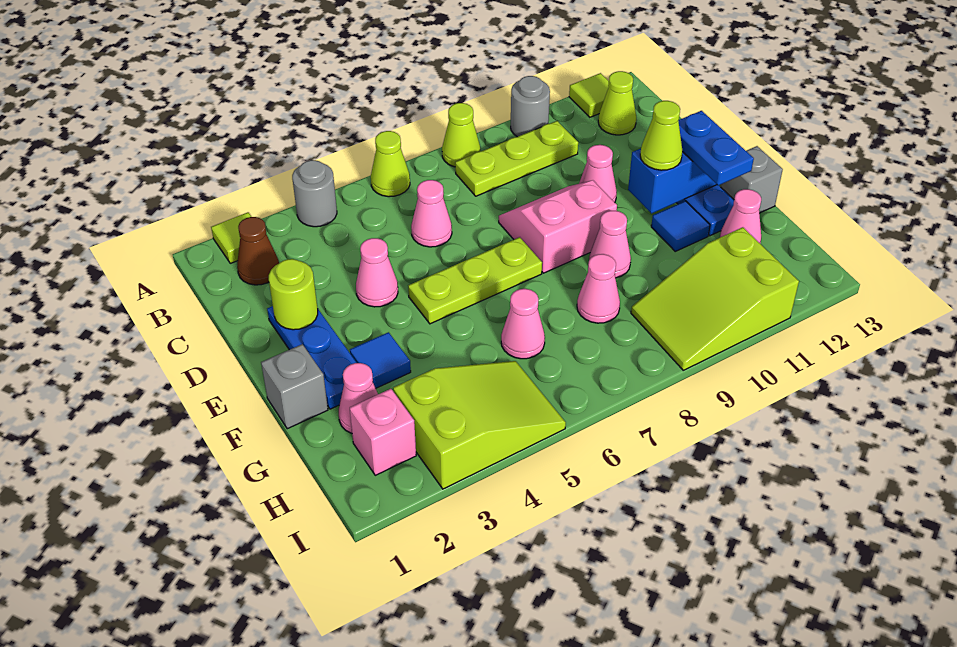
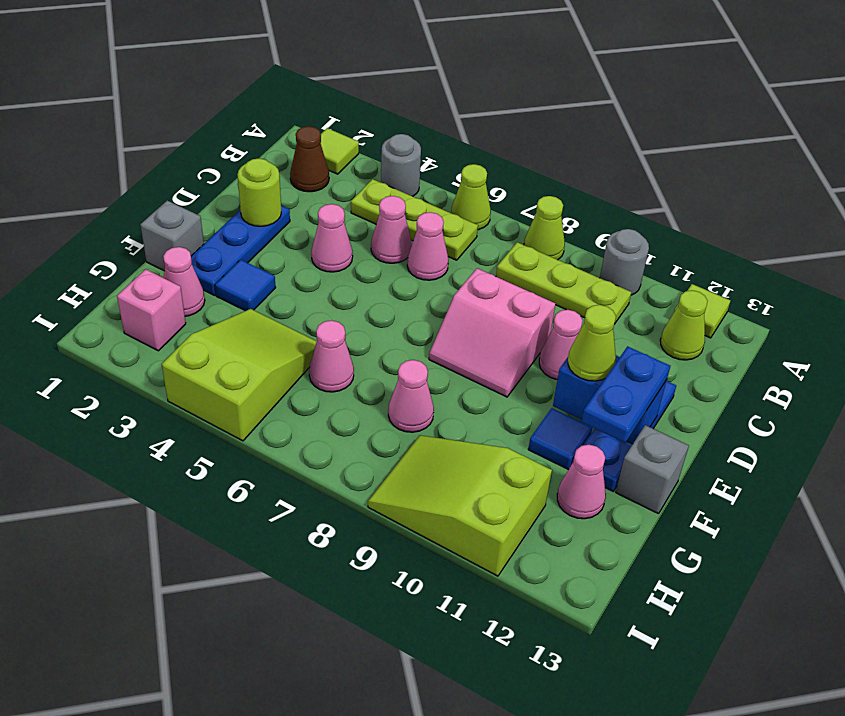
pink 2x2 slope [499,180,617,273] -> pink 2x2 slope turned to [429,268,555,397]
lime 1x3 plate [408,237,542,324] -> lime 1x3 plate moved to [351,179,478,260]
pink 1x1 cone [589,211,631,278] -> pink 1x1 cone moved to [371,196,412,263]
lime 2x3 slope [393,361,566,489] -> lime 2x3 slope turned to [162,309,317,441]

